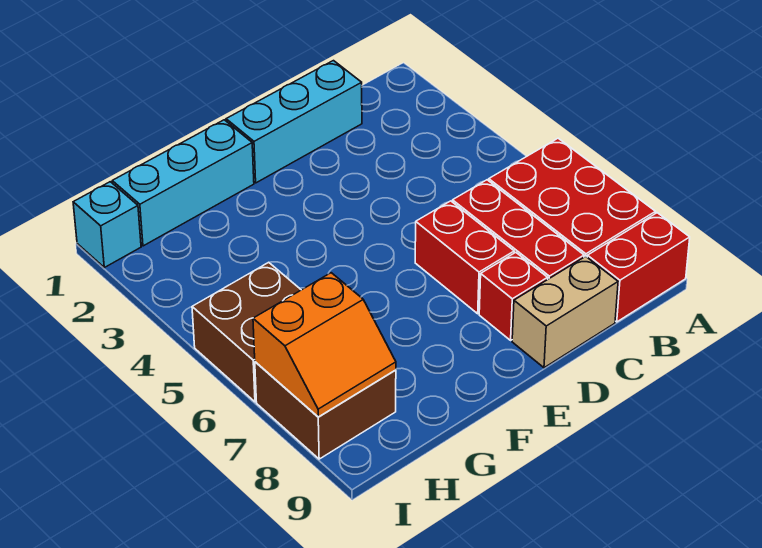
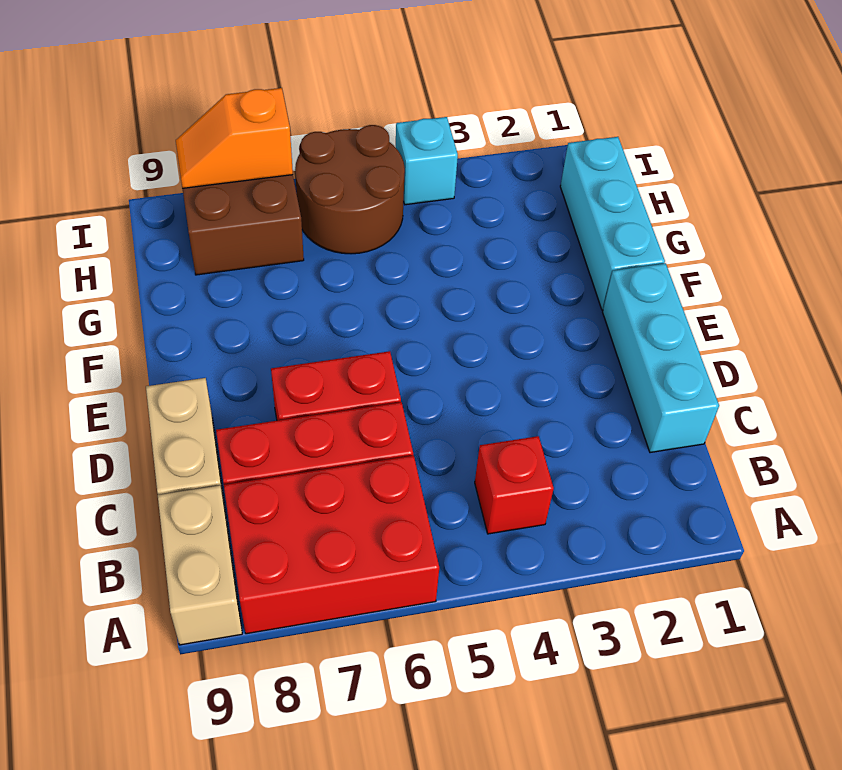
red 1x2 brick [587,213,690,322] -> tan 1x2 brick [158,485,242,645]
red 1x1 brick [479,252,548,340] -> red 1x1 brick moved to [475,436,554,534]
brown 2x2 brick [192,262,301,402] -> brown 2x2 round brick [295,125,405,254]
orange 2x2 slope [253,273,396,417] -> orange 1x2 slope [176,88,293,188]
cyan 1x1 brick [73,182,141,267] -> cyan 1x1 brick moved to [396,117,458,205]

